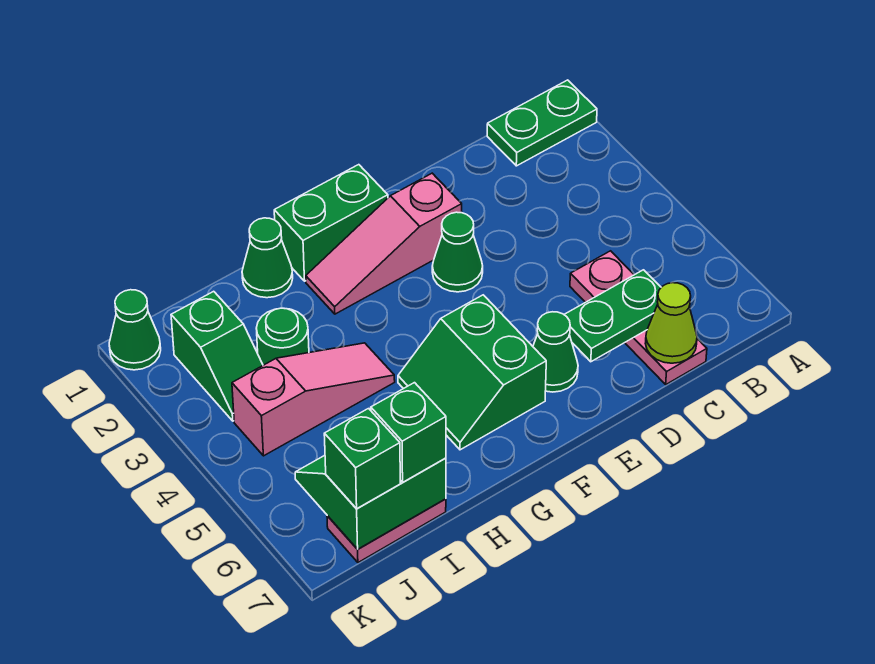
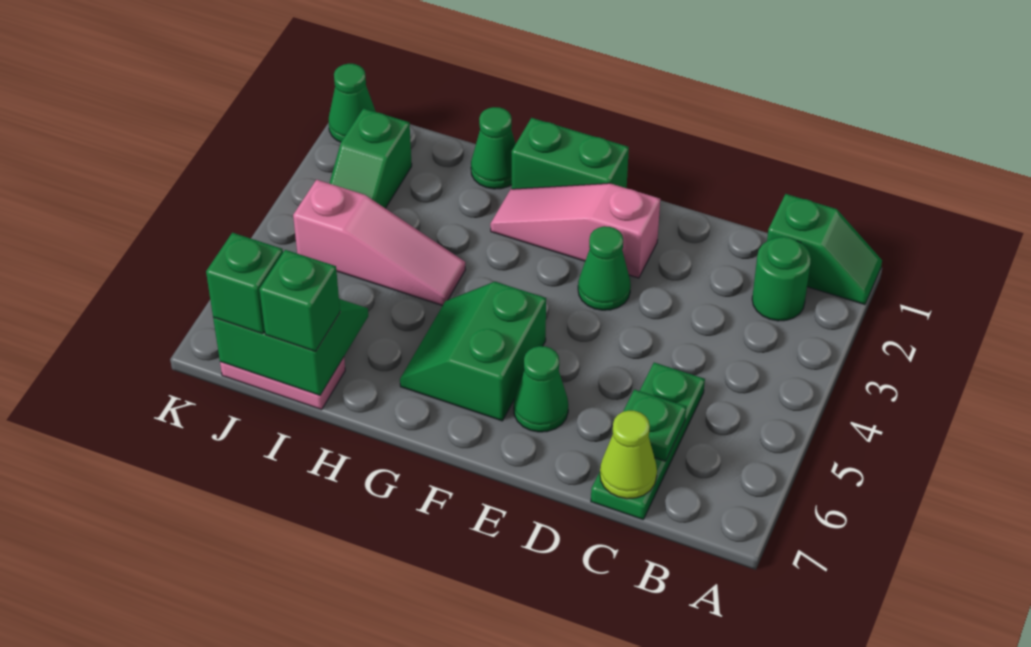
green 1x2 plate [487,80,597,166] -> green 1x2 slope [767,194,882,305]
pink 1x3 plate [570,251,707,384] -> green 1x3 plate [591,363,705,519]
green 1x2 plate [564,270,661,362] -> green 1x1 plate [623,389,686,461]
green 1x1 round brick [256,308,309,365] -> green 1x1 round brick moved to [752,237,811,321]

